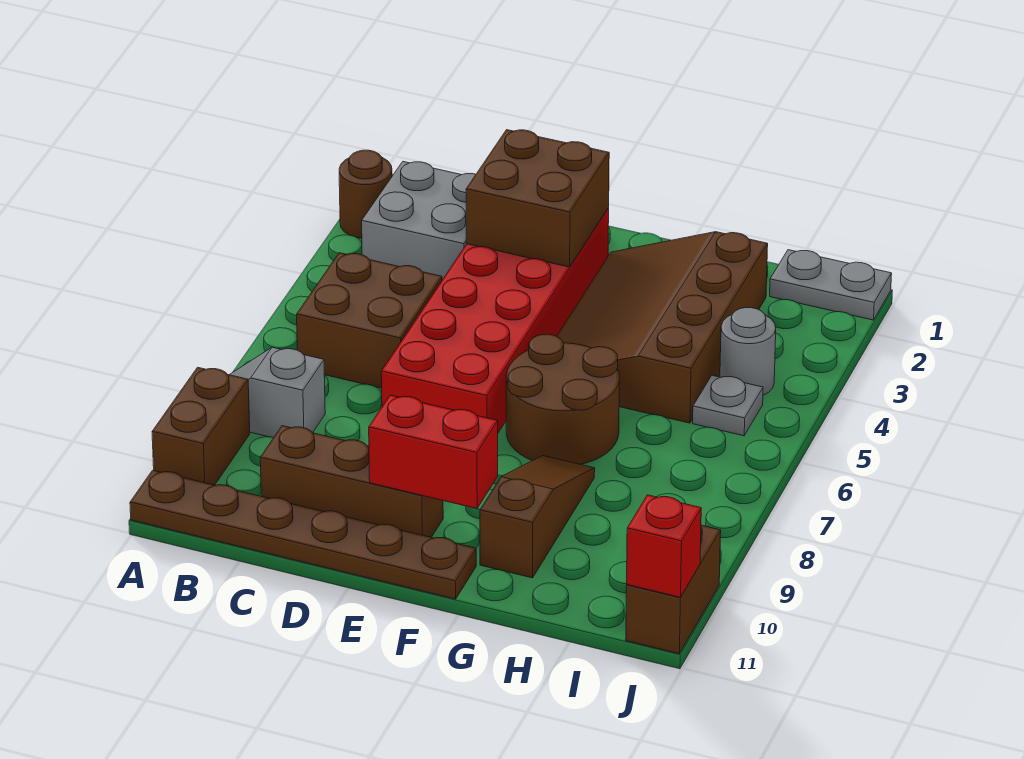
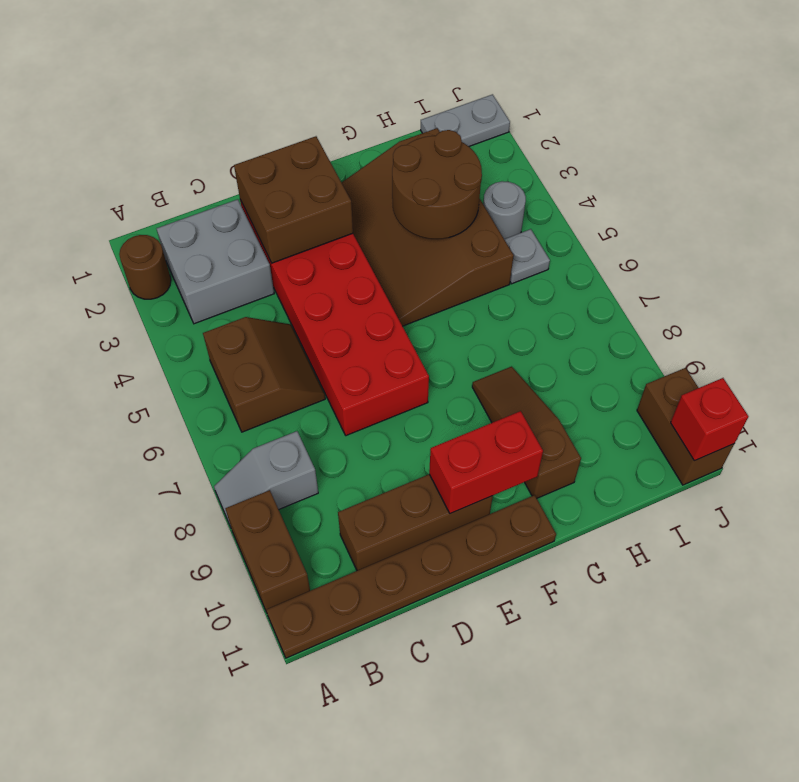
brown 2x2 brick [297,253,442,388] -> brown 2x2 slope [203,317,325,432]
brown 2x2 round brick [506,334,619,464] -> brown 2x2 round brick moved to [392,130,482,239]

